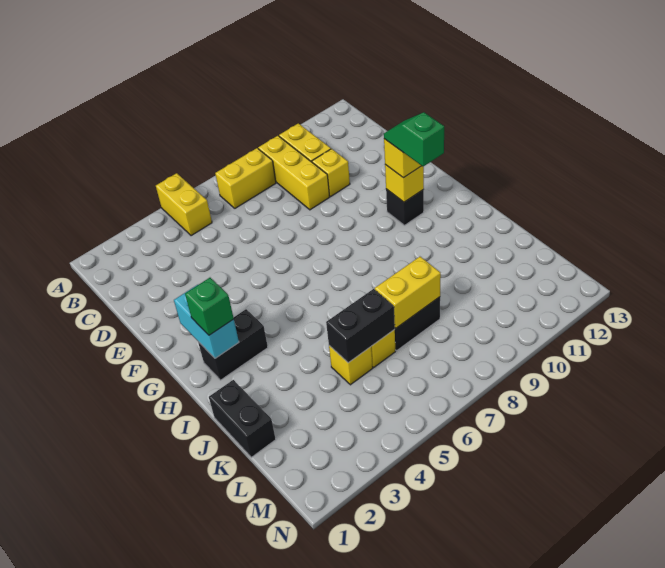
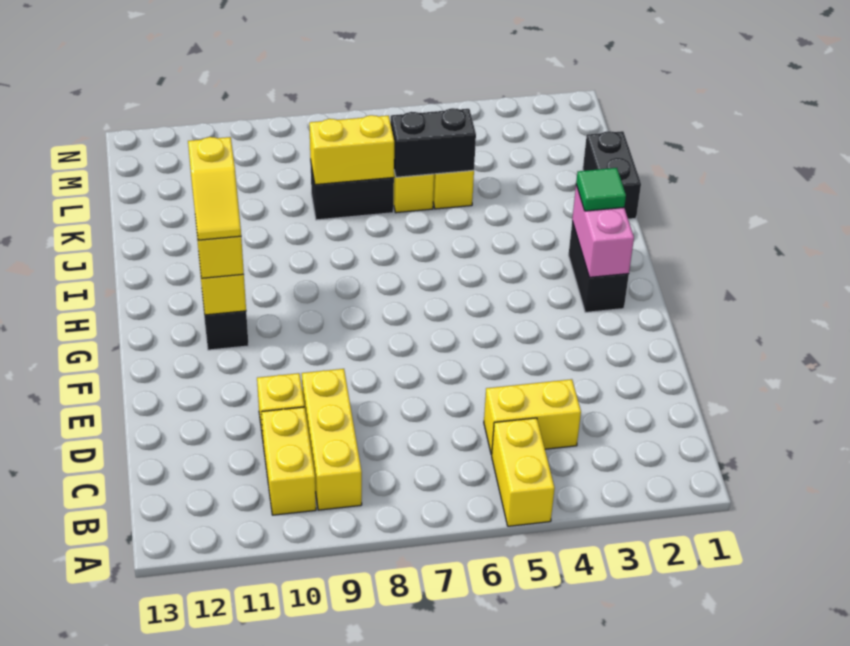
yellow 1x2 brick [215,148,276,208] -> yellow 1x2 brick moved to [484,379,581,455]
cyan 1x2 brick [174,285,239,358] -> pink 1x2 brick [572,185,634,277]
green 1x2 slope [384,112,444,167] -> yellow 1x2 slope [188,137,241,240]
black 1x2 brick [198,309,268,380] -> black 1x2 brick turned to [569,221,629,312]
green 1x1 brick [185,278,234,335] -> green 1x1 tile [576,168,626,211]

